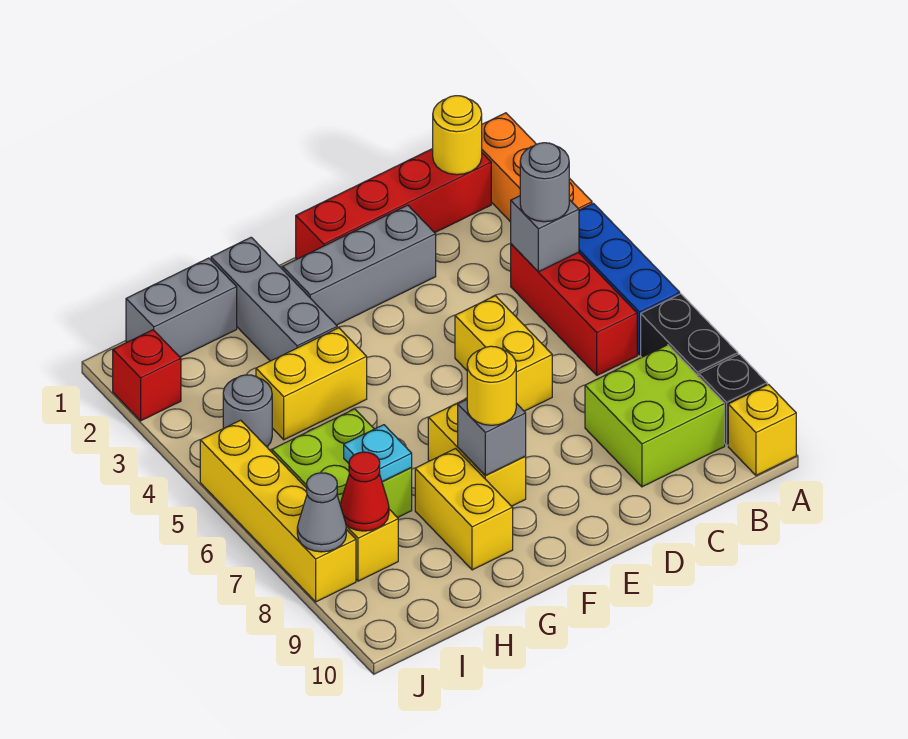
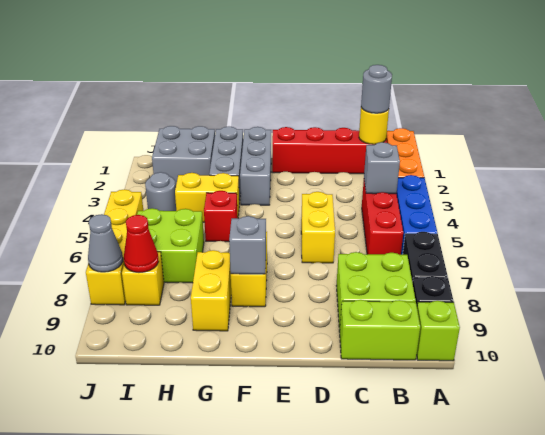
yellow 1x1 brick [728,384,796,475] -> lime 1x1 brick [417,301,460,361]
grey 1x1 round brick [520,143,569,222] -> grey 1x1 round brick moved to [361,65,392,113]
none -> lime 1x2 brick [340,300,420,360]
grey 1x3 brick [283,205,436,325] -> grey 1x3 brick turned to [240,127,271,205]
yellow 1x1 round brick [467,346,516,425] -> none
grey 1x2 brick [126,258,237,357] -> grey 2x2 brick [152,126,215,187]
cyan 1x1 plate [344,425,412,482] -> none
red 1x1 brick [113,330,181,421] -> red 1x1 brick moved to [204,191,238,242]

